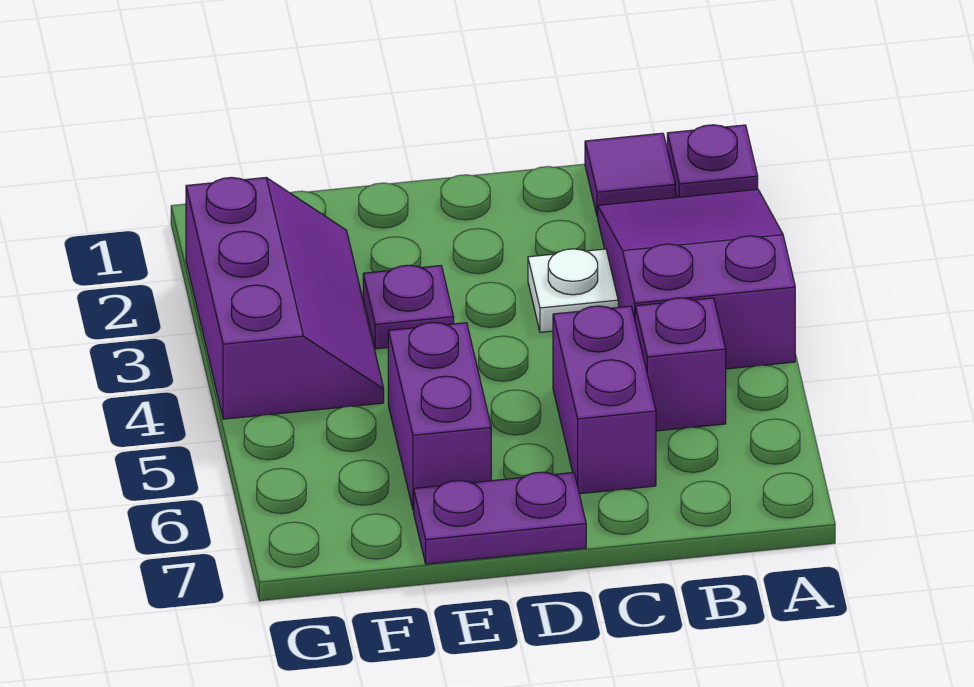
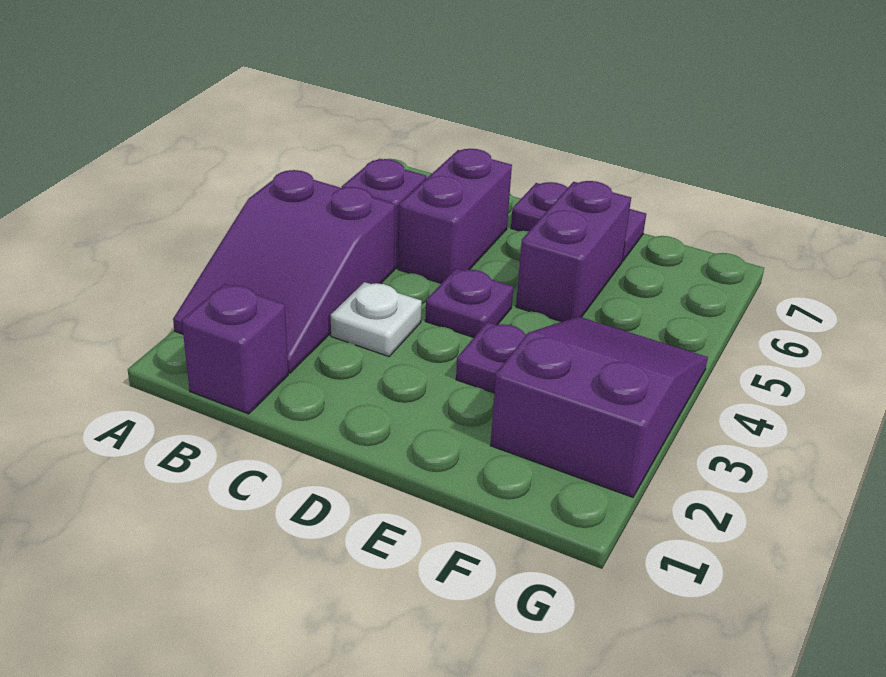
purple 1x1 plate [667,125,758,197] -> purple 1x1 plate moved to [425,269,513,338]
purple 1x1 tile [585,133,675,217] -> purple 1x1 brick [182,284,288,414]
purple 2x3 slope [186,177,384,419] -> purple 2x3 slope turned to [490,316,708,497]

